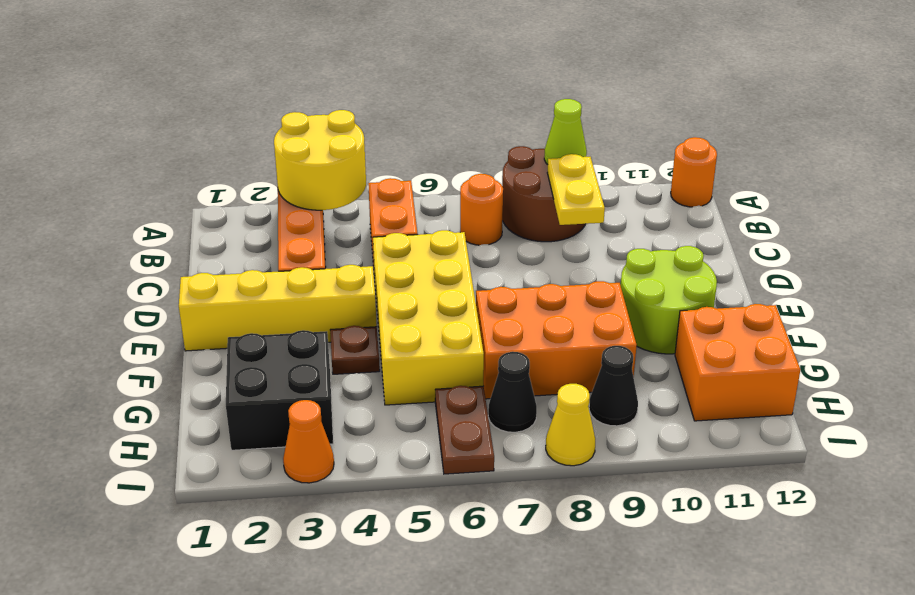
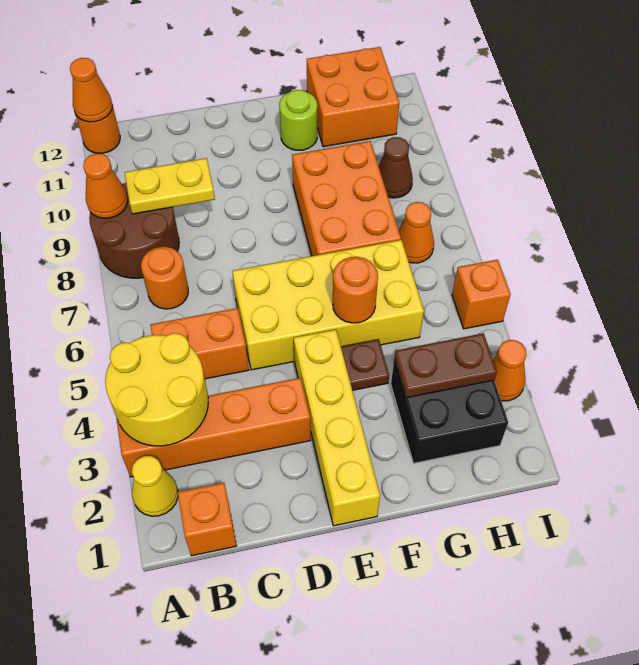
lime 1x1 cone [544,99,587,165] -> orange 1x1 cone [83,154,128,218]
none -> orange 1x1 cone [70,58,112,122]
none -> orange 1x1 brick [178,483,237,556]
lime 2x2 round brick [621,246,717,354] -> lime 1x1 round brick [279,90,317,150]
none -> orange 1x1 round brick [333,257,378,323]
brown 1x2 plate [435,386,494,474] -> brown 1x2 plate moved to [394,333,497,398]
black 1x1 cone [488,352,537,432] -> orange 1x1 cone [399,202,434,263]
black 1x1 cone [589,346,638,426] -> brown 1x1 cone [379,137,413,198]
none -> orange 1x1 brick [452,260,511,329]
yellow 1x1 cone [546,384,595,466] -> yellow 1x1 cone moved to [132,456,178,516]

